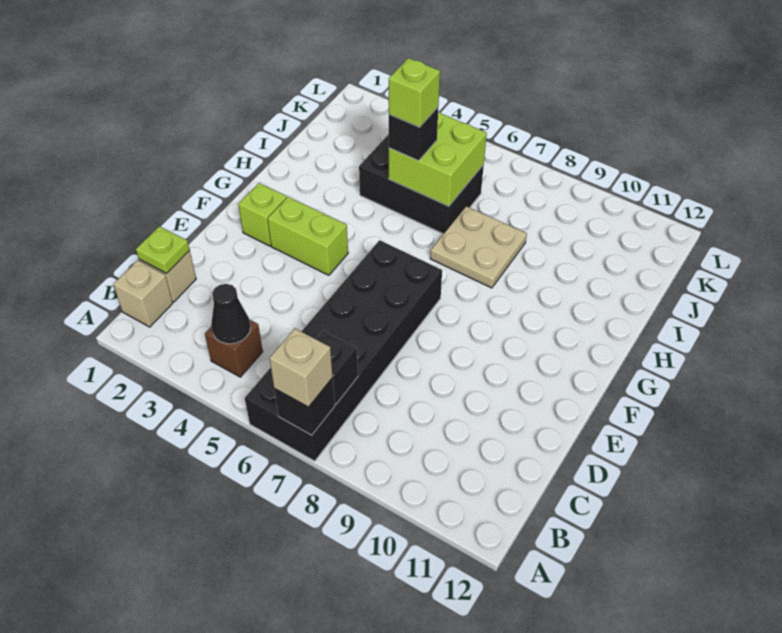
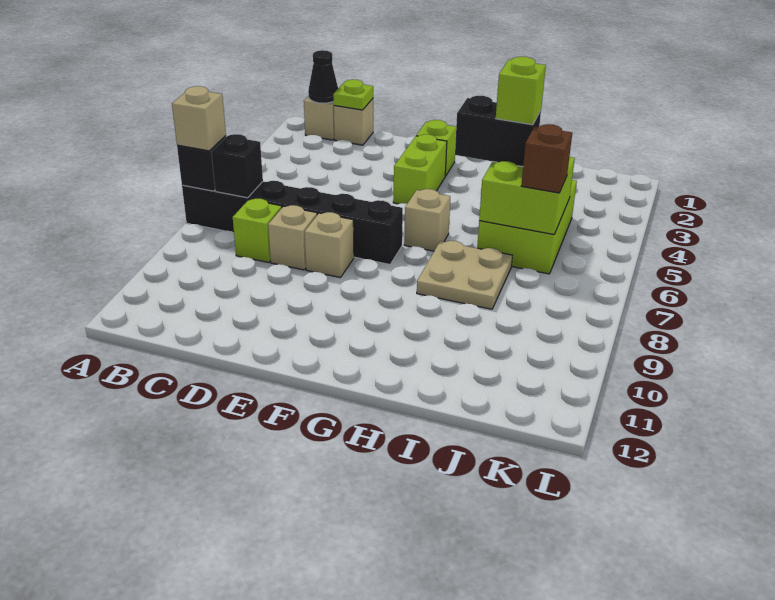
black 2x6 brick [245,240,442,461] -> black 1x6 brick [182,181,403,264]
brown 1x1 brick [205,319,263,377] -> brown 1x1 brick moved to [521,124,572,193]
black 1x1 cone [211,284,251,344] -> black 1x1 cone moved to [308,50,338,103]
none -> lime 1x1 brick [233,199,282,263]
none -> tan 1x1 brick [268,205,317,270]
none -> tan 1x1 brick [304,212,354,278]
none -> tan 1x1 brick [404,189,450,251]
black 2x3 brick [359,134,484,234] -> lime 2x3 brick [477,180,577,274]
black 1x1 brick [389,108,438,161] -> black 1x2 brick [455,96,541,167]

